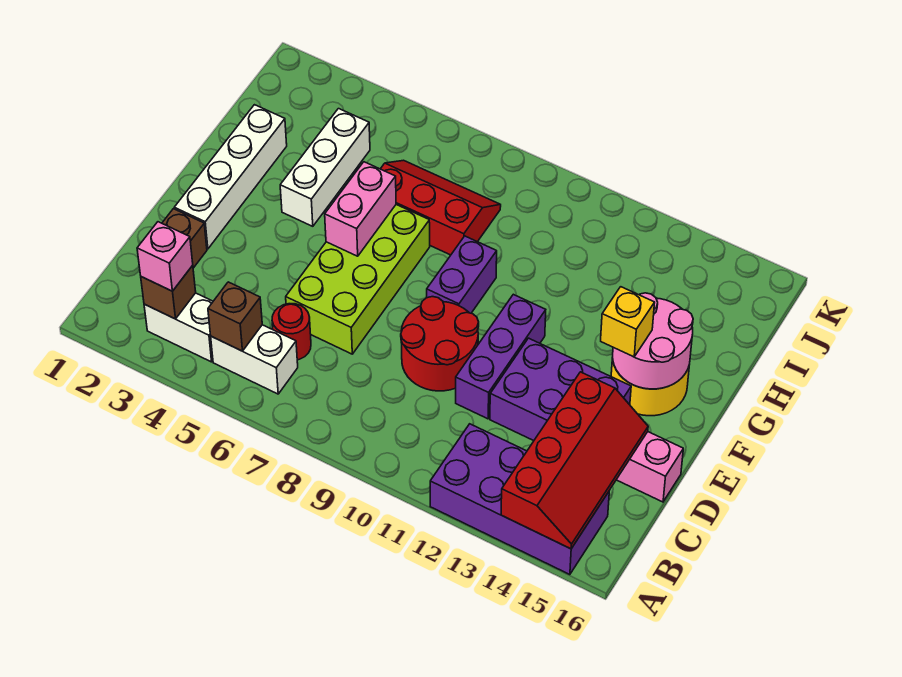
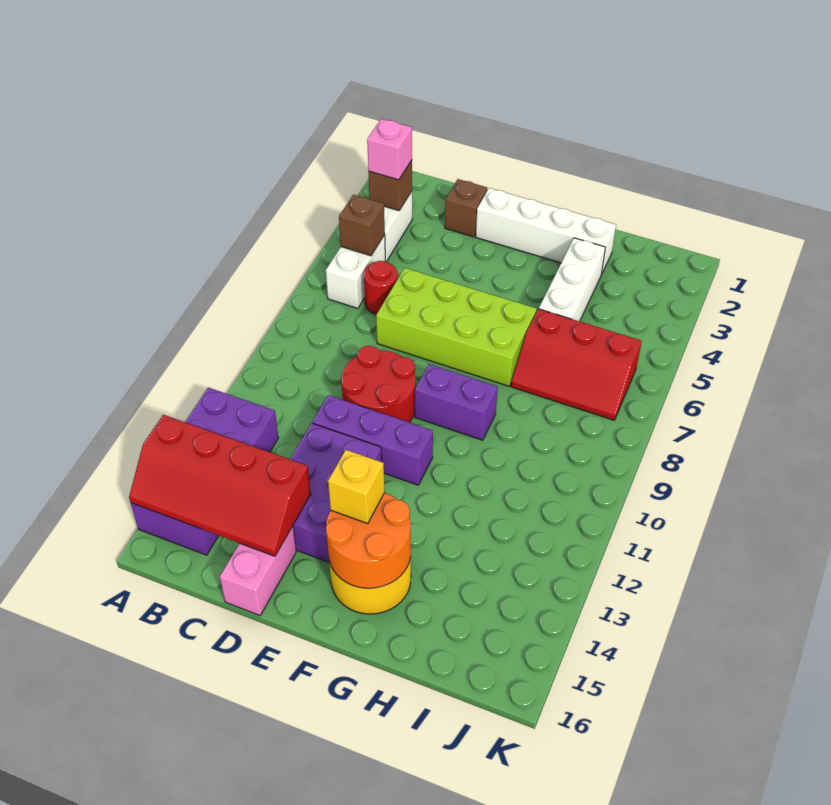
pink 1x2 brick [325,162,396,256] -> none
pink 2x2 round brick [613,293,693,389] -> orange 2x2 round brick [326,493,411,588]
white 1x3 brick [280,109,370,226] -> white 1x3 brick turned to [539,238,605,321]
red 2x3 slope [381,160,501,255] -> red 2x3 slope turned to [511,309,642,420]

